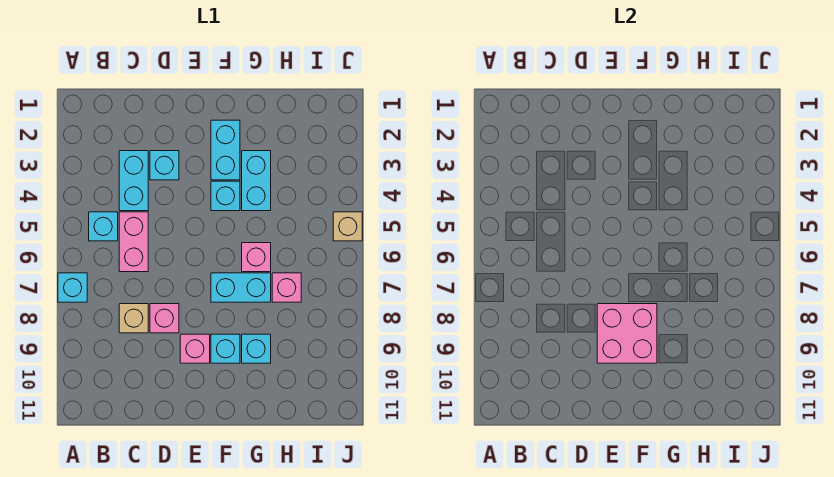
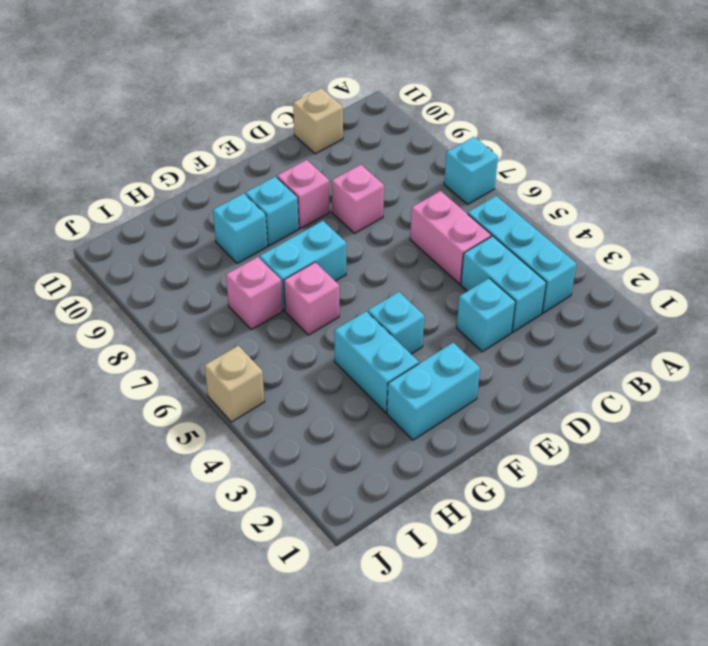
cyan 1x1 brick [89,212,118,241] -> cyan 1x3 brick [468,196,577,313]
tan 1x1 brick [119,304,148,333] -> tan 1x1 brick moved to [293,88,343,154]
pink 2x2 brick [597,304,657,363] -> none
cyan 1x2 brick [211,120,240,180] -> cyan 1x2 brick turned to [387,343,480,440]

